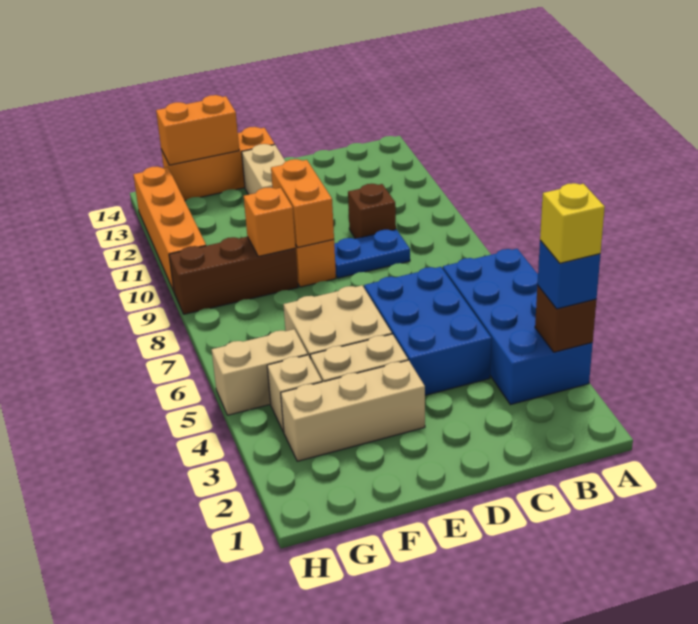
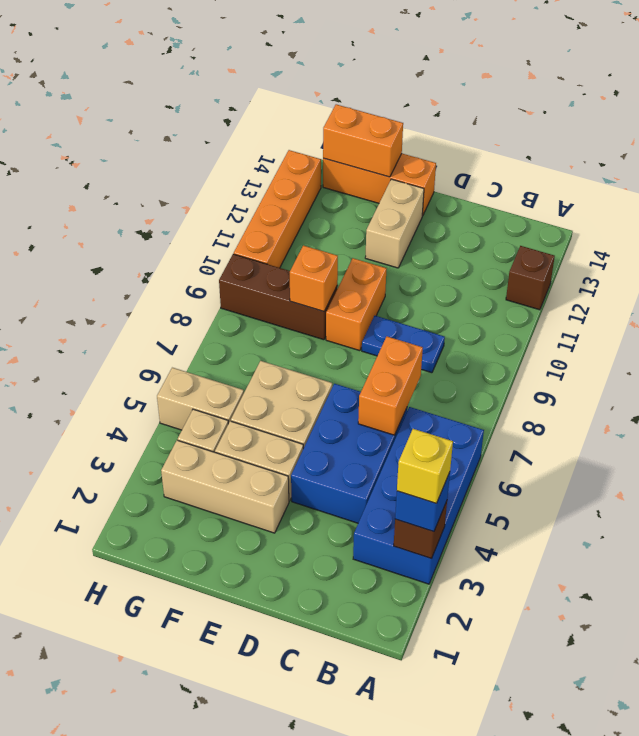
brown 1x1 brick [348,184,396,239] -> brown 1x1 brick moved to [506,246,555,310]
orange 1x2 brick [271,159,334,248] -> orange 1x2 brick moved to [358,337,423,435]

